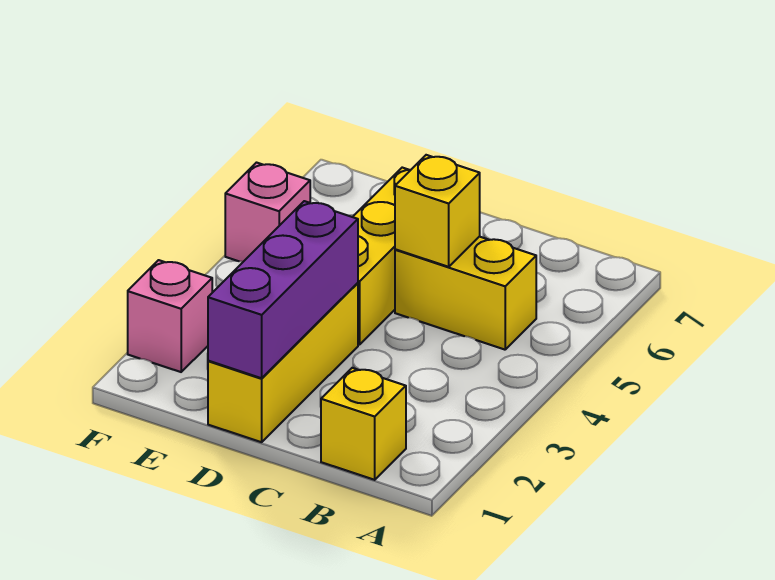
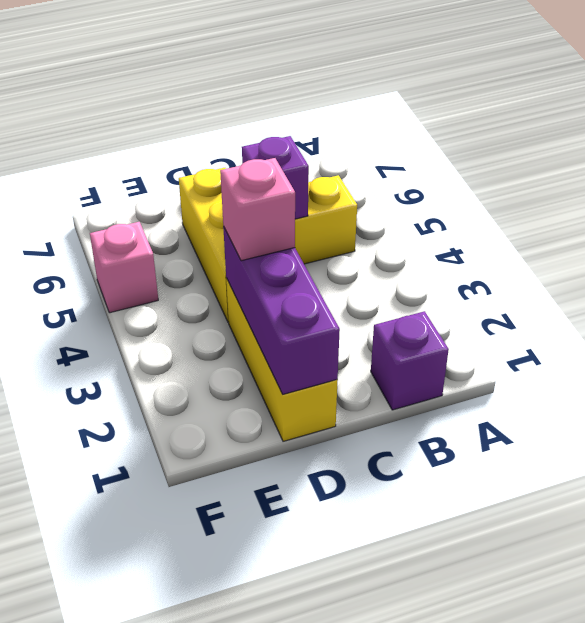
yellow 1x1 brick [321,368,406,480] -> purple 1x1 brick [371,311,449,410]
yellow 1x1 brick [395,155,480,267] -> purple 1x1 brick [242,136,309,219]
pink 1x1 brick [128,260,212,372] -> pink 1x1 brick moved to [220,158,295,261]

